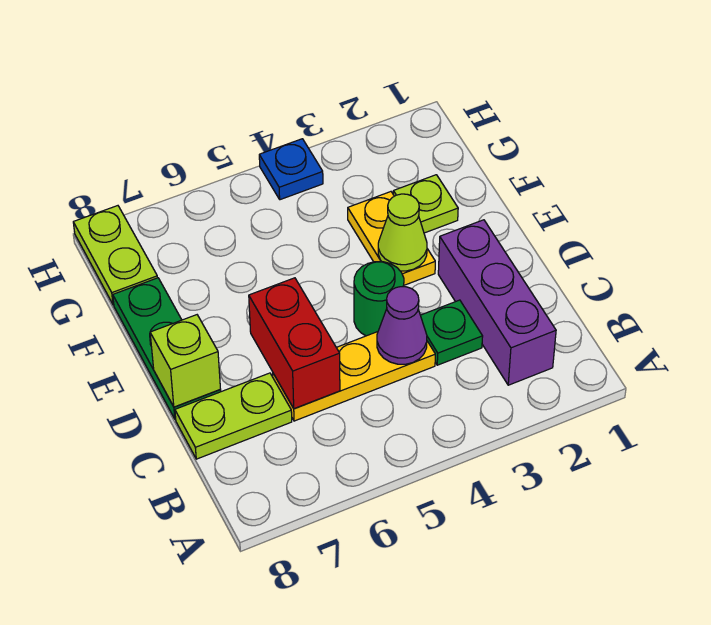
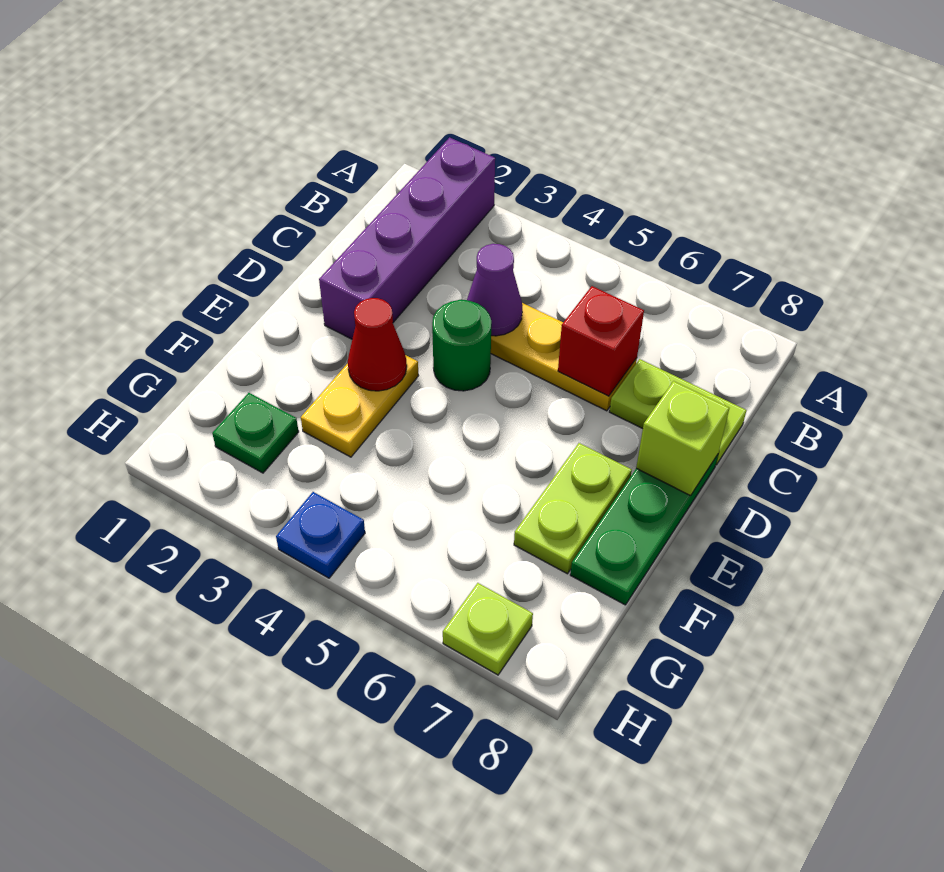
purple 1x3 brick [438,220,556,385] -> purple 1x4 brick [319,137,495,339]
green 1x1 plate [420,300,483,365] -> green 1x1 plate moved to [212,393,299,473]
red 1x2 brick [249,278,340,409] -> red 1x1 brick [558,286,644,396]
lime 1x1 cone [378,194,427,271] -> red 1x1 cone [348,298,407,391]
lime 1x1 plate [393,175,458,233] -> lime 1x1 plate moved to [443,583,533,675]
lime 1x2 plate [73,206,157,305] -> lime 1x2 plate moved to [514,443,632,574]

